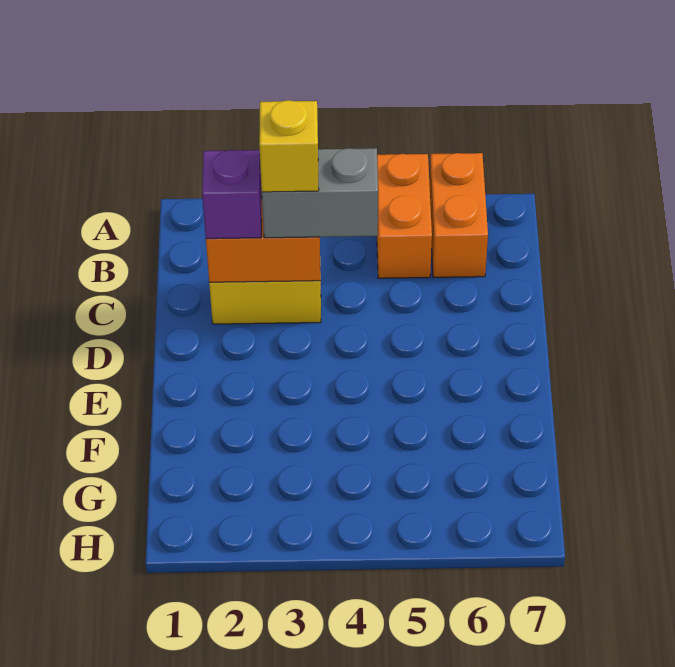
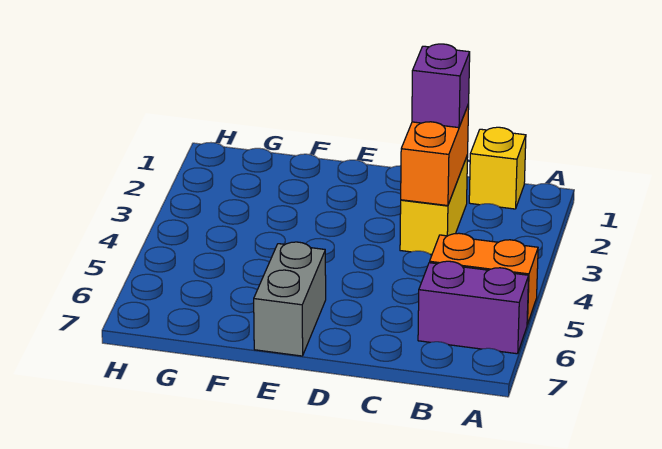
orange 1x2 brick [429,153,488,277] -> purple 1x2 brick [418,261,529,354]
grey 1x2 brick [262,148,378,238] -> grey 1x2 brick moved to [254,242,326,356]
yellow 1x1 brick [259,100,319,192] -> yellow 1x1 brick moved to [469,127,526,209]

